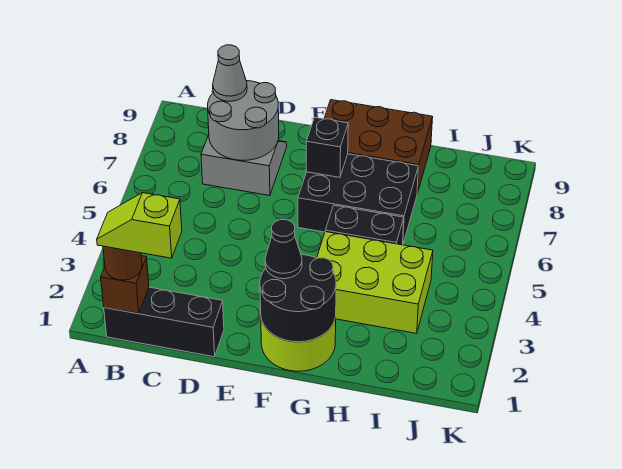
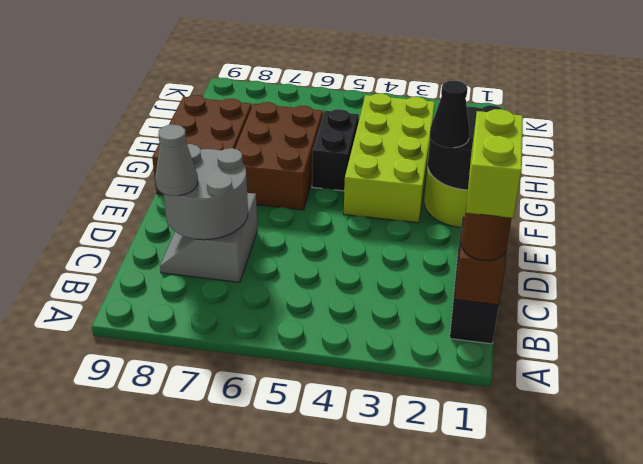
lime 1x2 slope [97,193,182,258] -> lime 1x2 brick [466,109,523,218]
black 2x3 brick [298,154,418,243] -> brown 2x3 brick [235,102,323,210]
black 1x1 brick [306,118,348,177] -> none
lime 2x3 brick [317,232,433,334] -> lime 2x4 brick [344,93,435,223]

